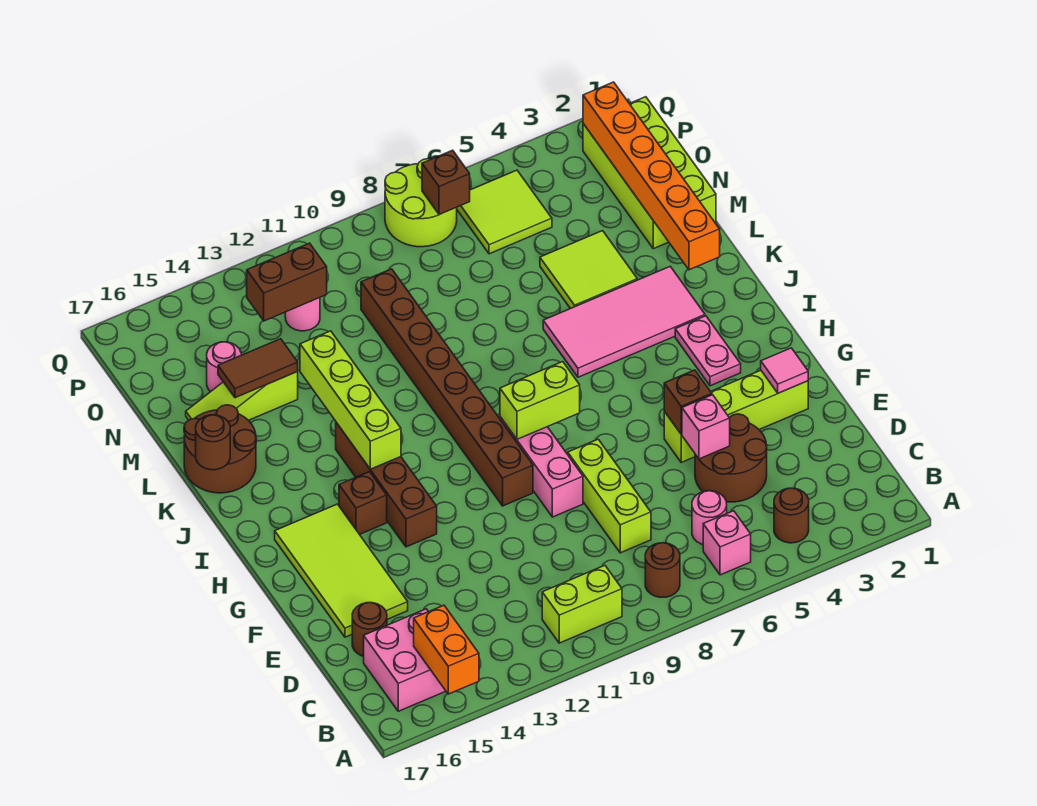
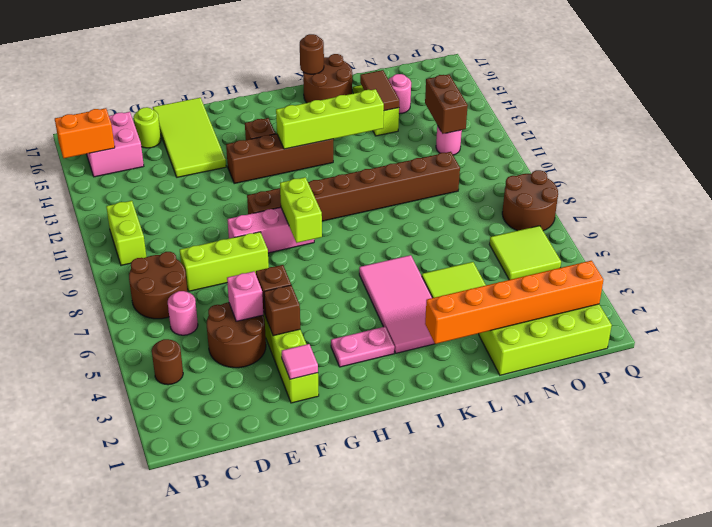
pink 1x1 brick [703,511,751,575] -> none
brown 1x1 round brick [645,543,680,597] -> brown 2x2 round brick [129,252,188,319]
brown 1x1 round brick [352,602,387,656] -> lime 1x1 round brick [134,107,161,148]
lime 2x4 tile [275,504,408,637] -> lime 2x4 tile turned to [153,98,226,177]
lime 2x2 round brick [385,159,457,247] -> brown 2x2 round brick [502,170,558,231]
brown 1x1 brick [422,150,470,215] -> brown 1x1 brick moved to [264,285,300,336]

